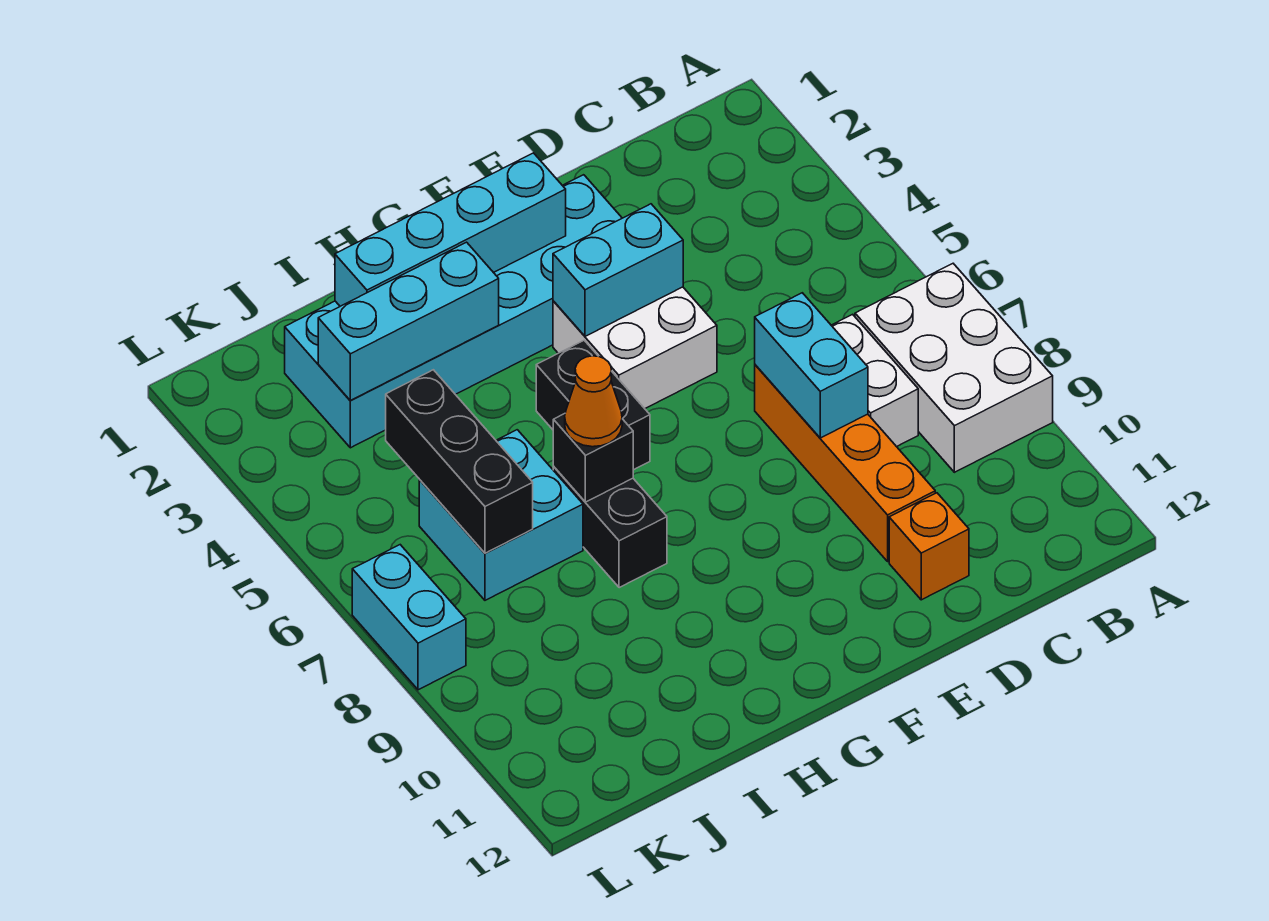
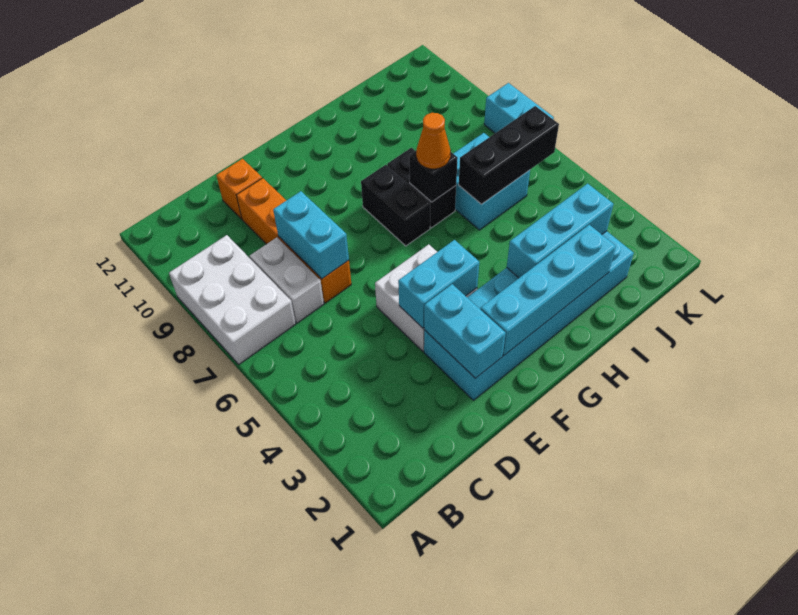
none -> cyan 1x2 brick [424,284,506,378]
black 1x2 brick [536,340,650,470] -> black 1x2 brick moved to [361,165,430,246]
black 1x3 brick [386,370,533,553] -> black 1x3 brick turned to [459,106,559,204]

